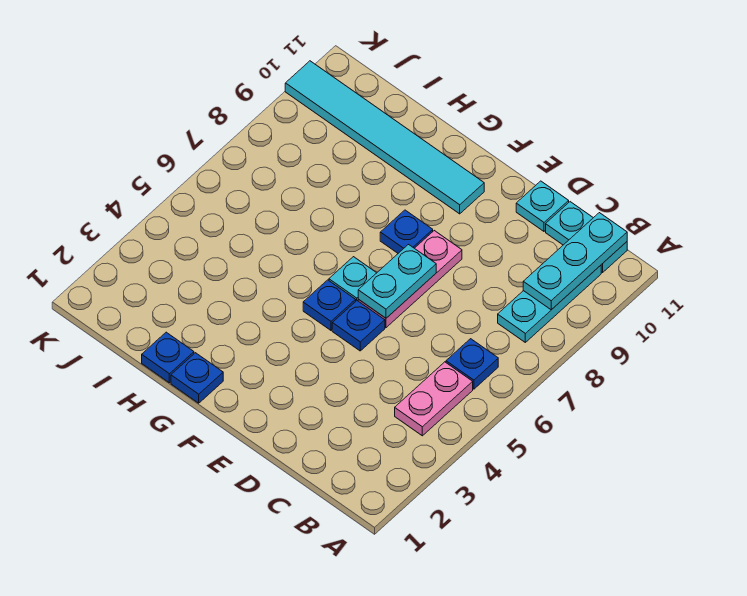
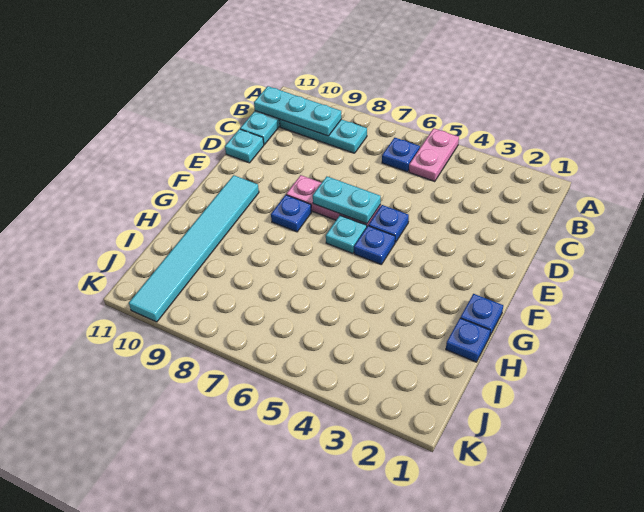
pink 1x2 plate [395,362,473,436] -> pink 1x2 plate turned to [409,128,459,181]

